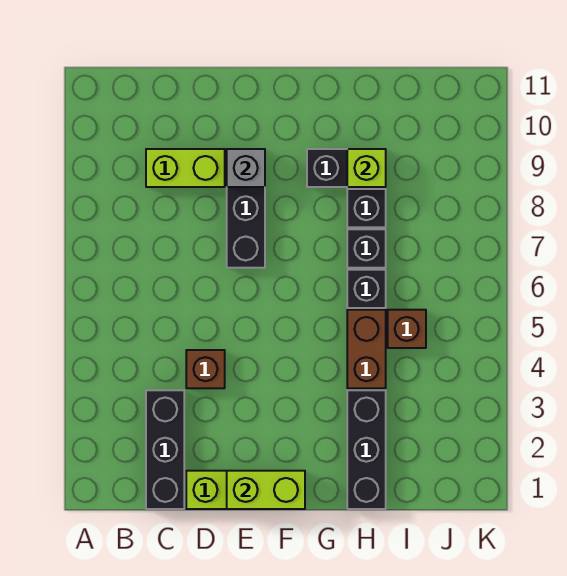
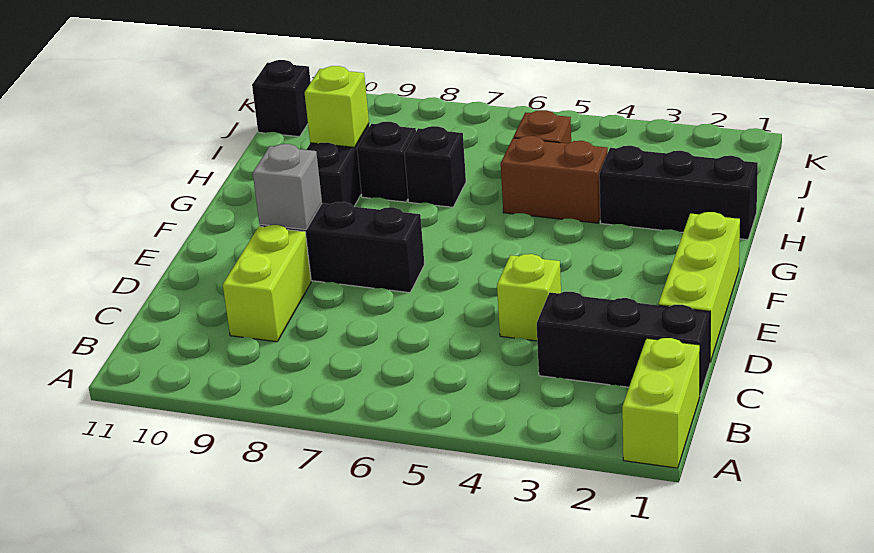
brown 1x1 brick [186,350,225,388] -> lime 1x1 brick [497,254,561,341]
lime 1x2 brick [227,471,305,509] -> lime 1x2 brick moved to [622,338,700,468]
black 1x1 brick [347,270,386,308] -> black 1x1 brick moved to [252,60,311,137]

